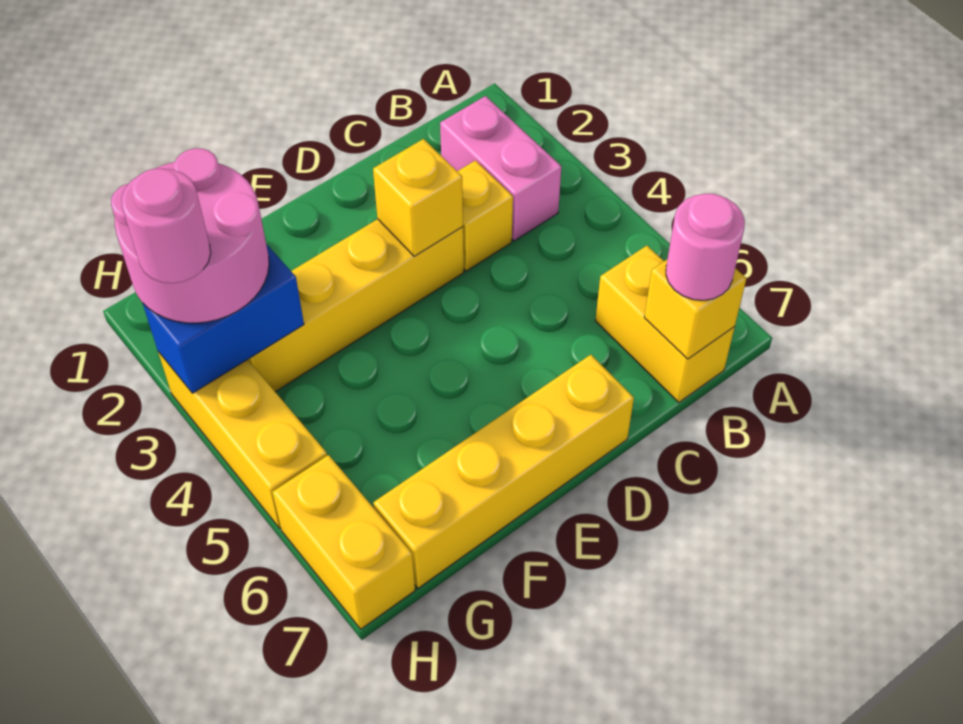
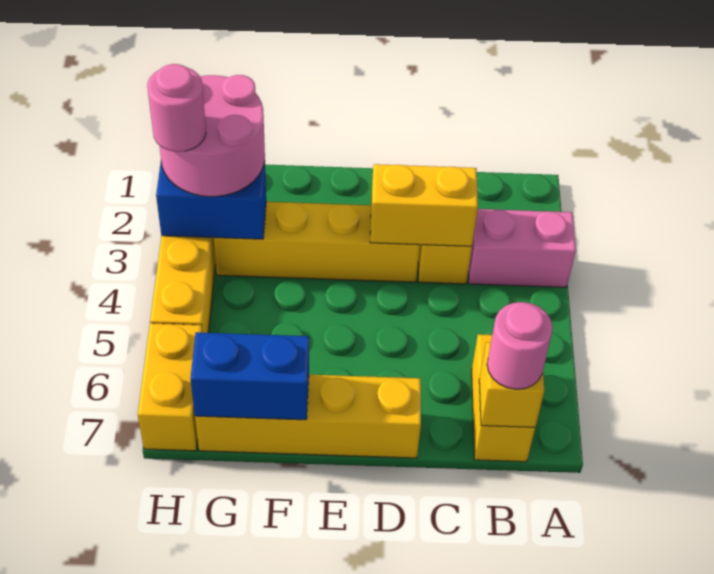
pink 1x2 brick [440,96,561,241] -> pink 1x2 brick turned to [468,209,576,287]
yellow 1x1 brick [373,139,463,256] -> yellow 1x2 brick [370,164,478,246]
none -> blue 1x2 brick [190,332,309,420]

